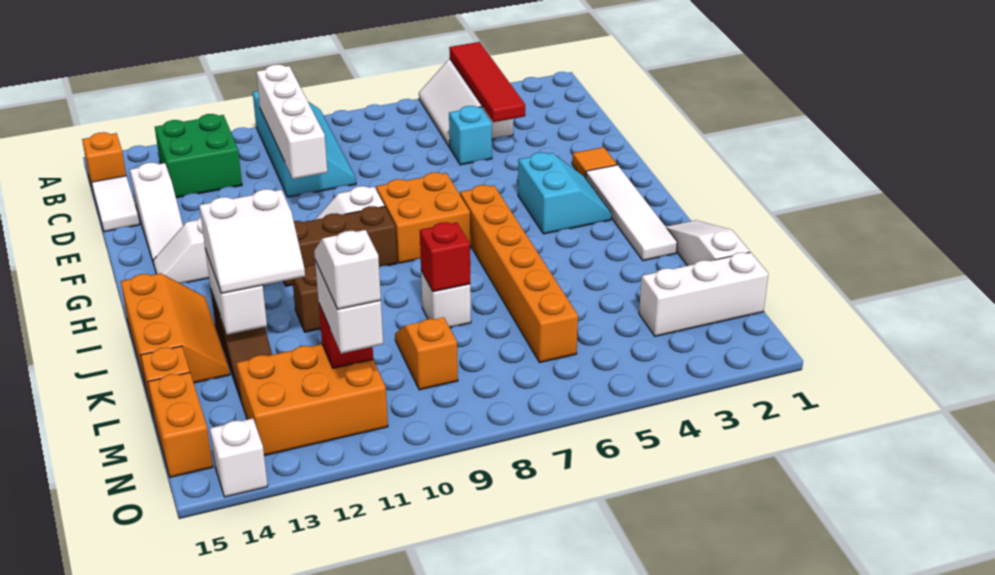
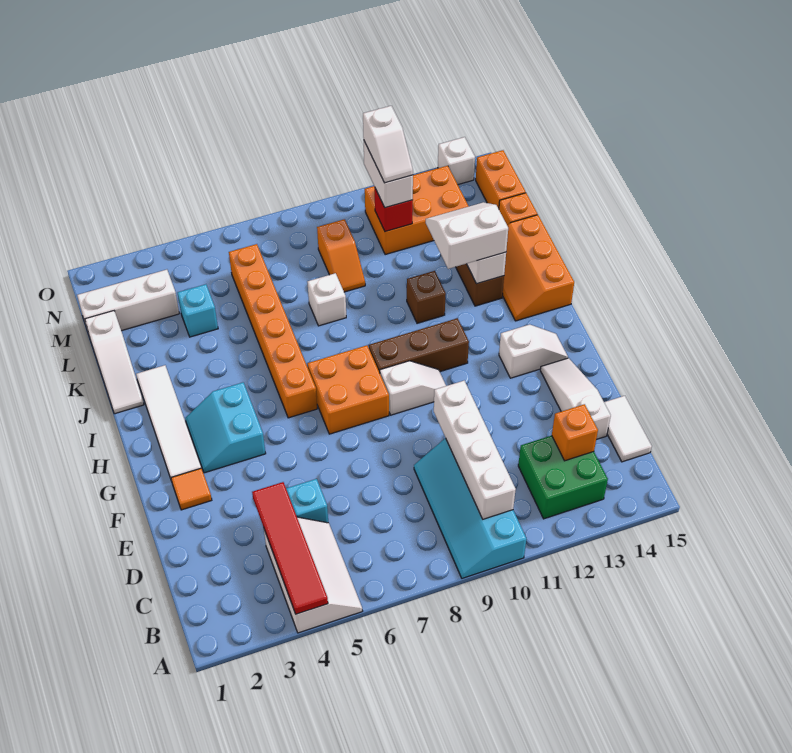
orange 1x1 brick [82,132,126,189] -> orange 1x1 brick moved to [552,404,598,461]
red 1x1 brick [420,222,470,292] -> none
none -> cyan 1x1 brick [178,284,218,337]

